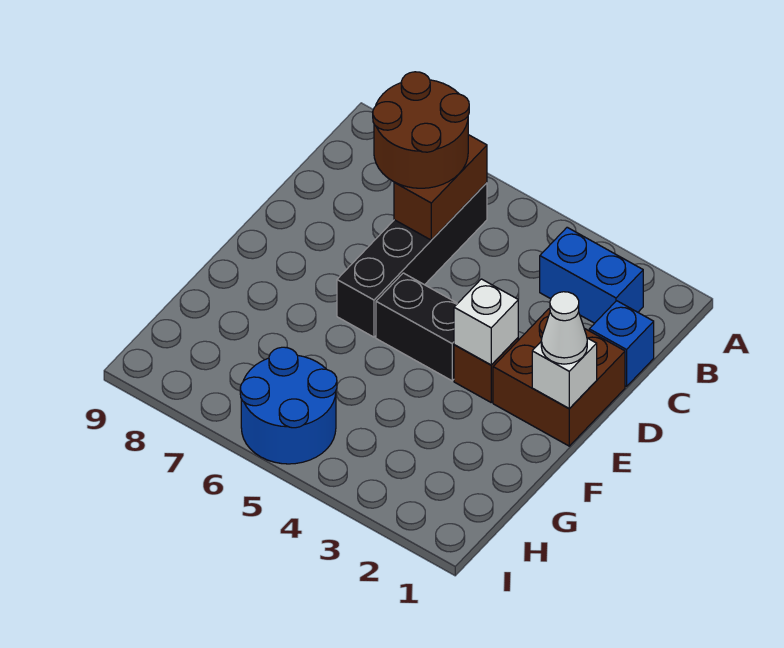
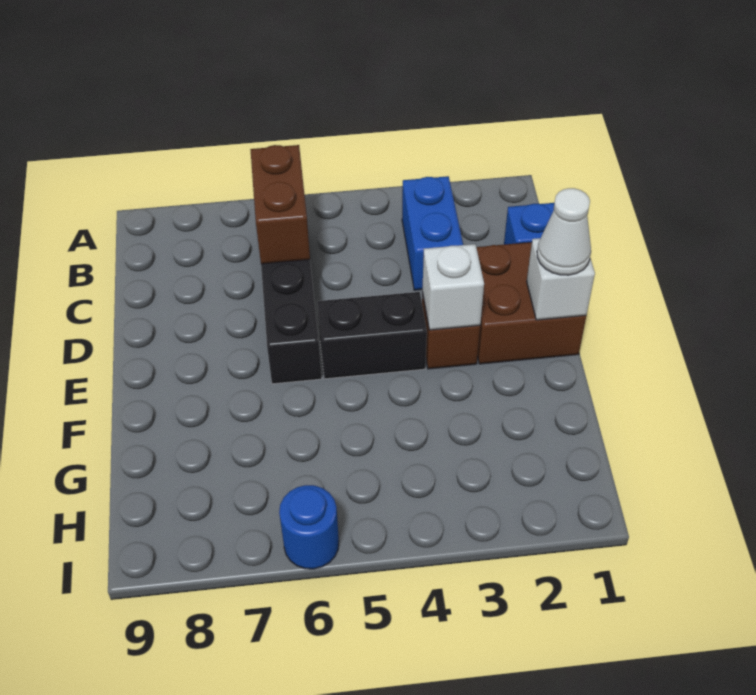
blue 1x2 brick [540,227,643,323] -> blue 1x2 brick turned to [402,176,463,290]
brown 2x2 round brick [373,72,469,188] -> none
blue 2x2 round brick [240,347,337,464] -> blue 1x1 round brick [279,485,339,569]

